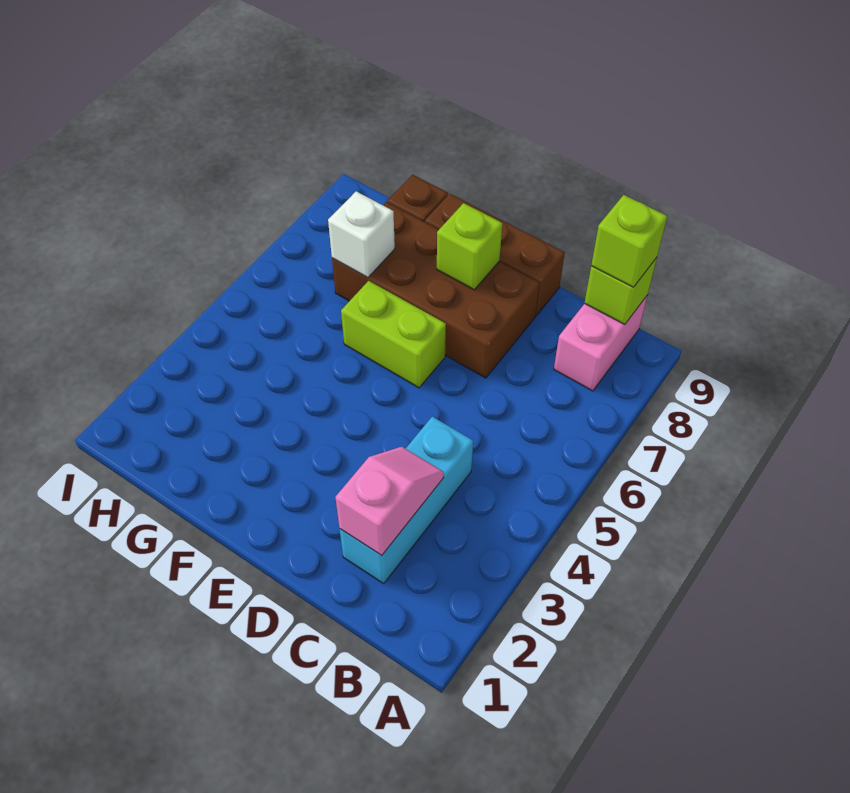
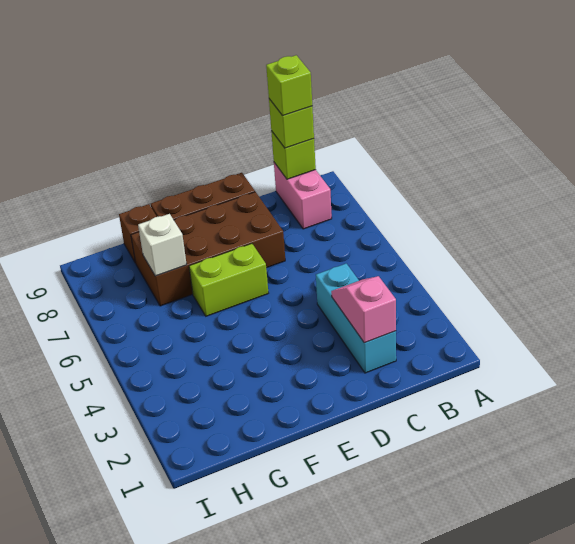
lime 1x1 brick [437,203,502,290] -> lime 1x1 brick moved to [266,55,312,116]

